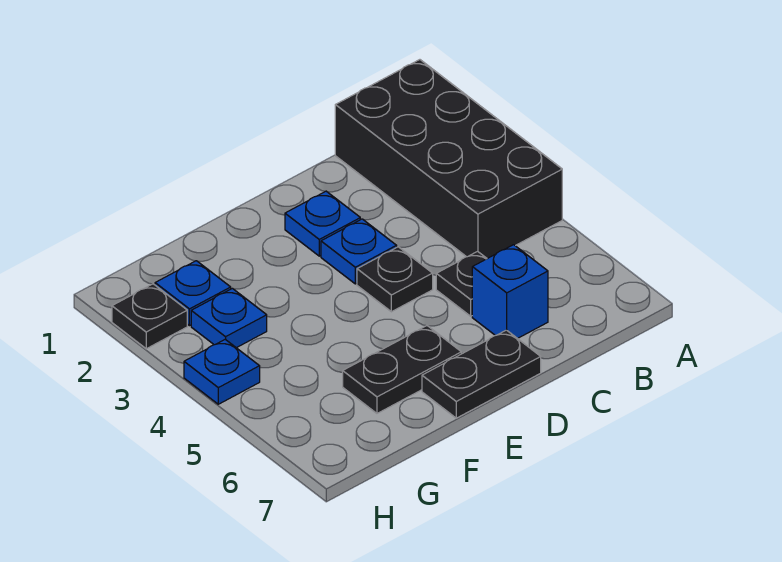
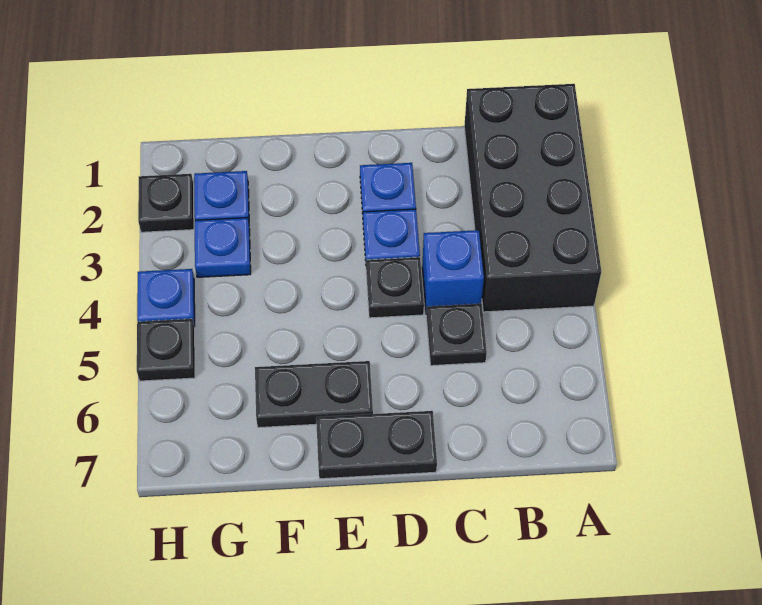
blue 1x1 brick [472,245,548,339] -> blue 1x1 brick moved to [422,230,484,315]
none -> black 1x1 plate [137,319,195,381]

